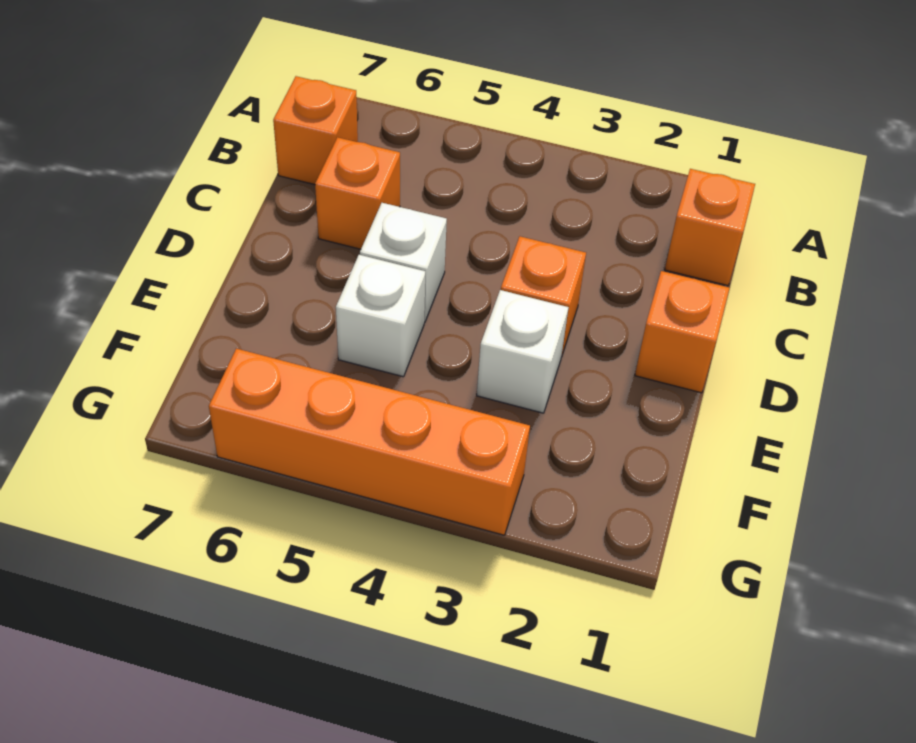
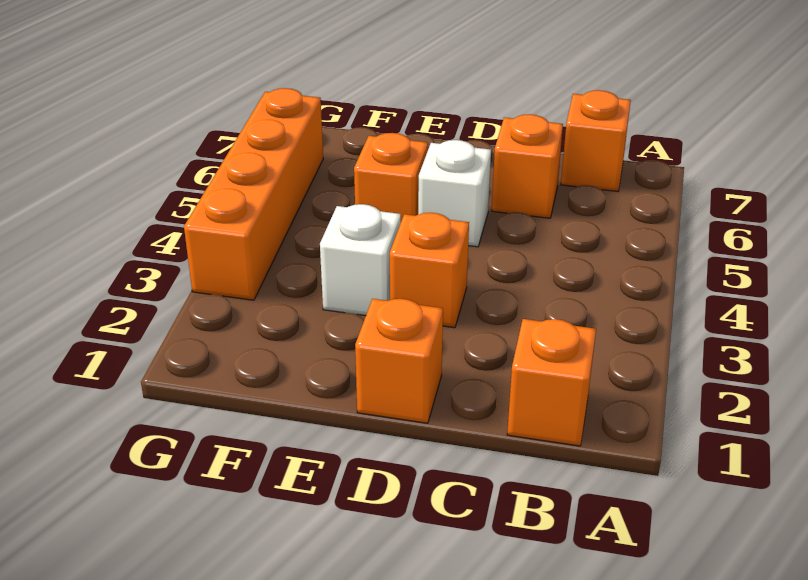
white 1x1 brick [336,255,425,377] -> orange 1x1 brick [354,133,428,221]

